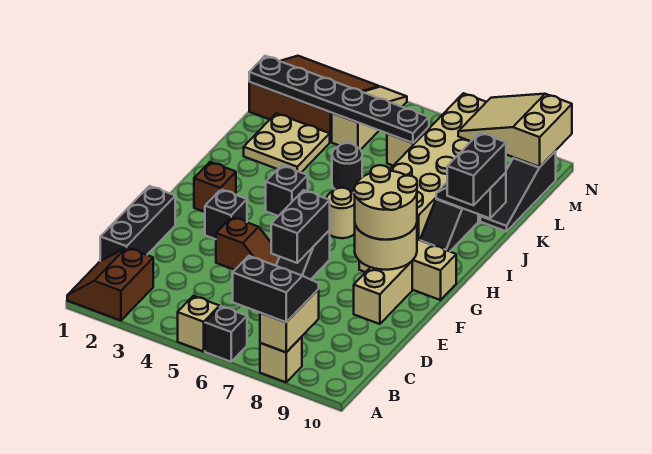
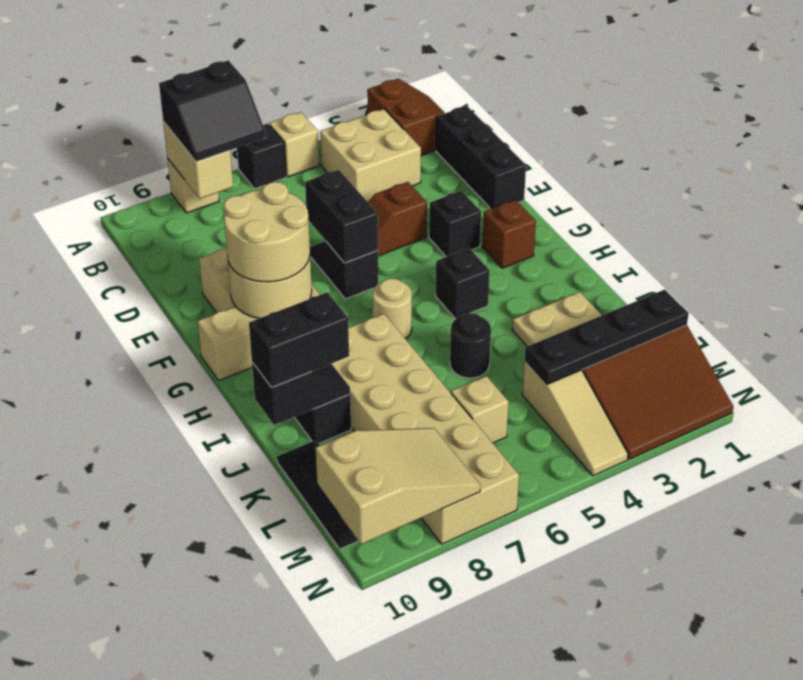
none -> tan 2x2 brick [320,109,421,202]
black 1x2 brick [447,133,506,205] -> black 1x2 brick turned to [249,292,349,388]
black 1x6 plate [249,56,429,143] -> black 1x4 plate [525,289,689,384]

